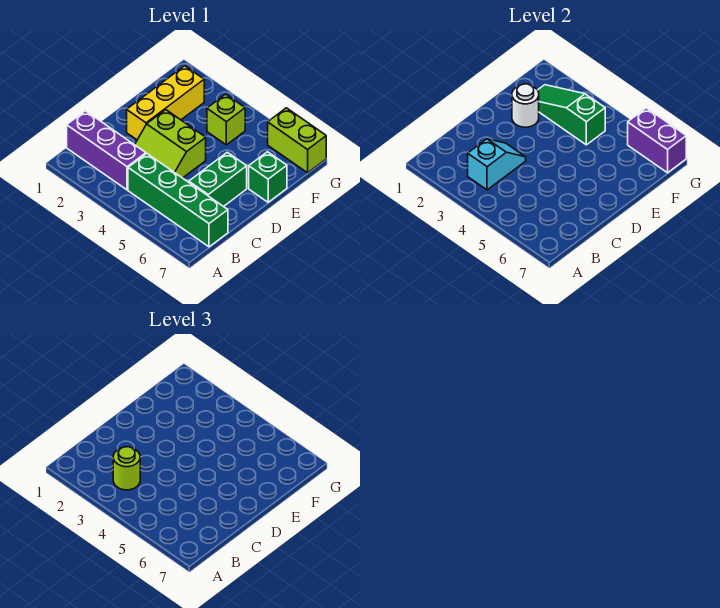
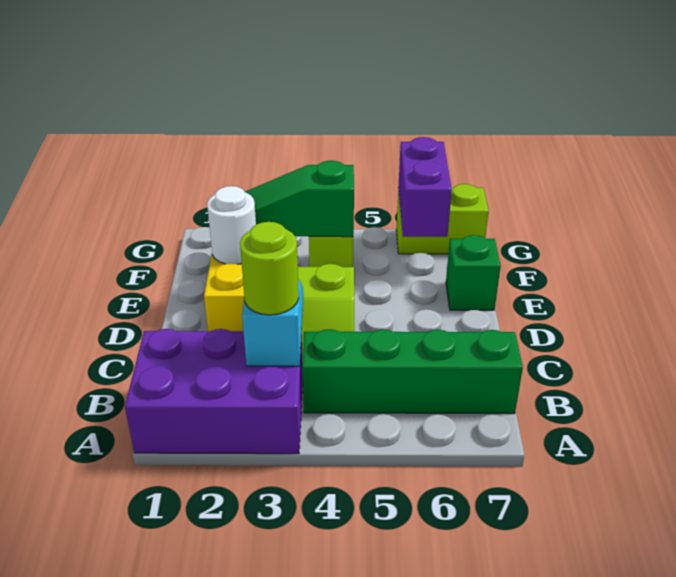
purple 1x3 brick [67,111,146,190] -> purple 2x3 brick [125,329,303,454]
green 1x2 brick [189,152,247,207] -> none
purple 1x2 brick [628,108,686,173] -> purple 1x2 brick turned to [398,137,452,237]

